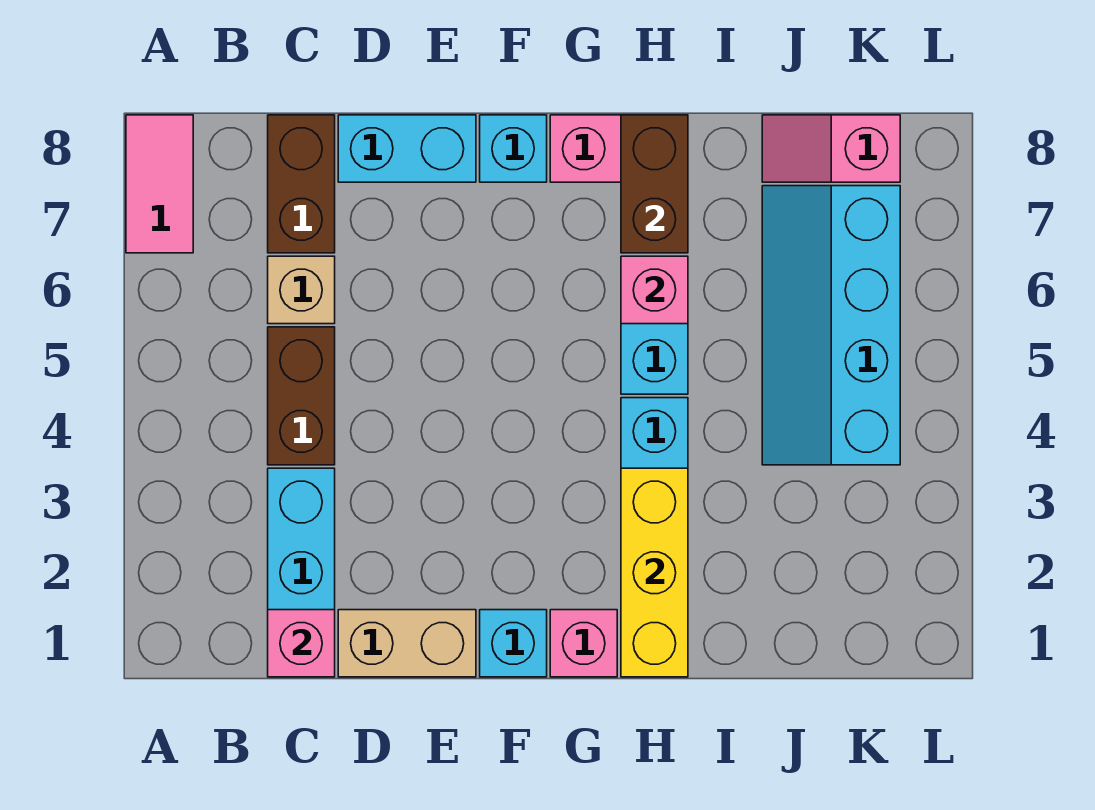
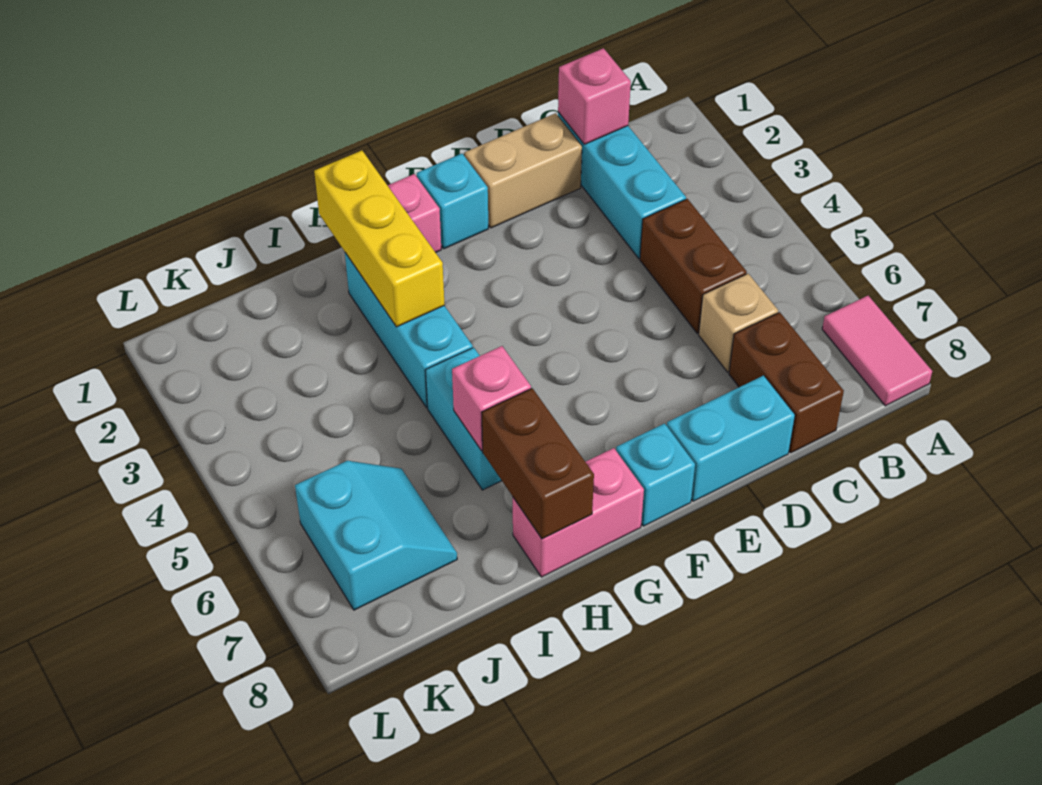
cyan 2x4 slope [762,186,900,465] -> cyan 2x2 slope [295,461,457,610]
pink 1x2 slope [762,115,900,182] -> none

